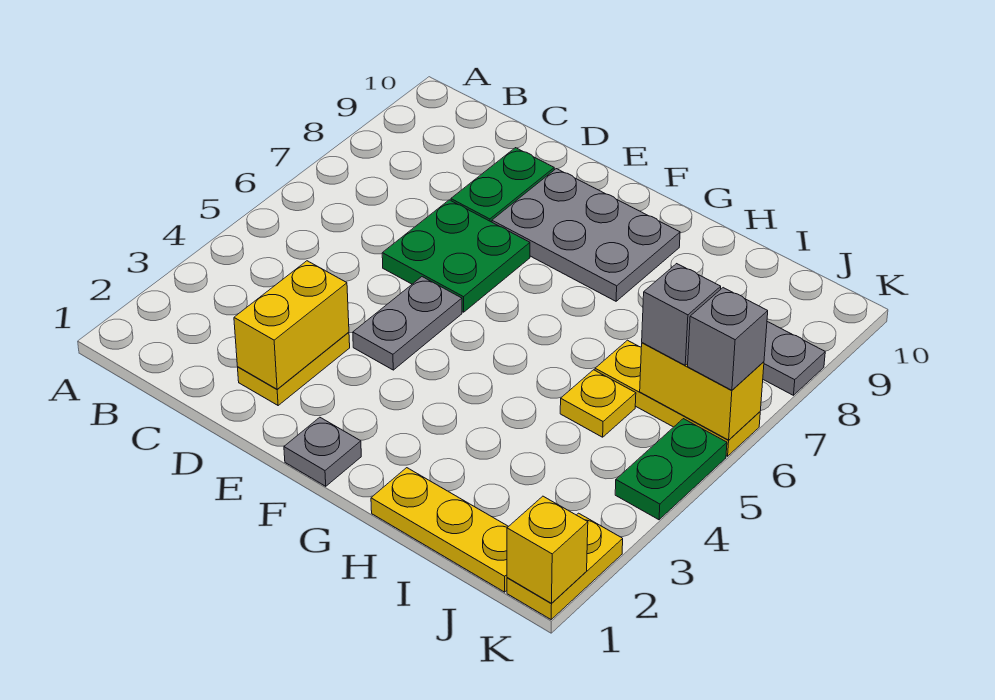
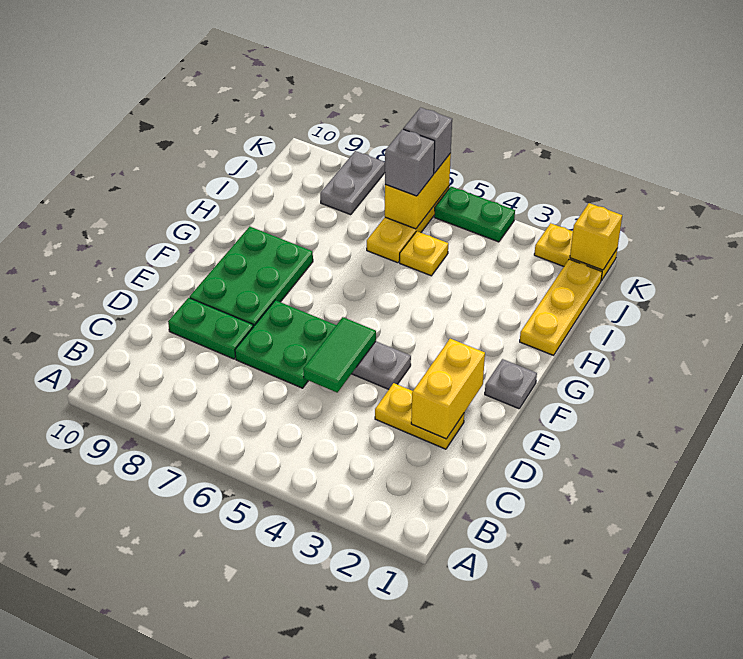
yellow 1x2 brick [234,261,349,389] -> yellow 1x2 brick turned to [411,339,485,439]
none -> green 1x2 tile [303,317,376,392]
grey 2x3 plate [492,169,680,301] -> green 2x3 plate [190,227,313,327]

